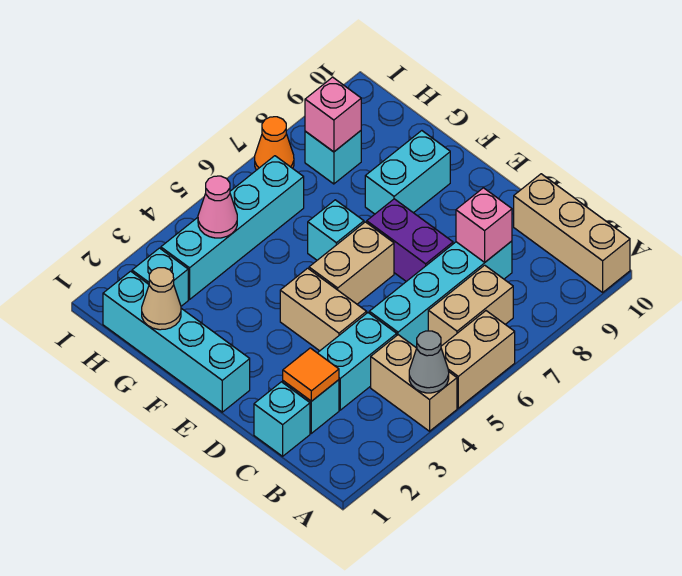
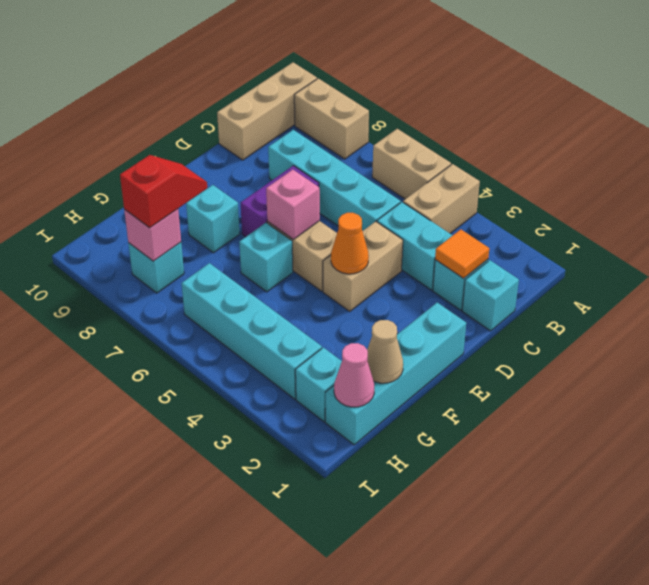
grey 1x1 cone [409,331,449,393] -> none
tan 1x2 brick [428,265,513,346] -> tan 1x2 brick moved to [294,78,369,159]
pink 1x1 brick [456,188,512,262] -> pink 1x1 brick moved to [266,170,320,239]
cyan 1x2 brick [365,131,450,214] -> cyan 1x1 brick [186,185,240,253]
none -> red 1x2 slope [120,155,207,228]
pink 1x1 cone [198,176,237,238] -> pink 1x1 cone moved to [334,343,374,407]
orange 1x1 cone [255,117,294,170] -> orange 1x1 cone moved to [331,213,369,274]

